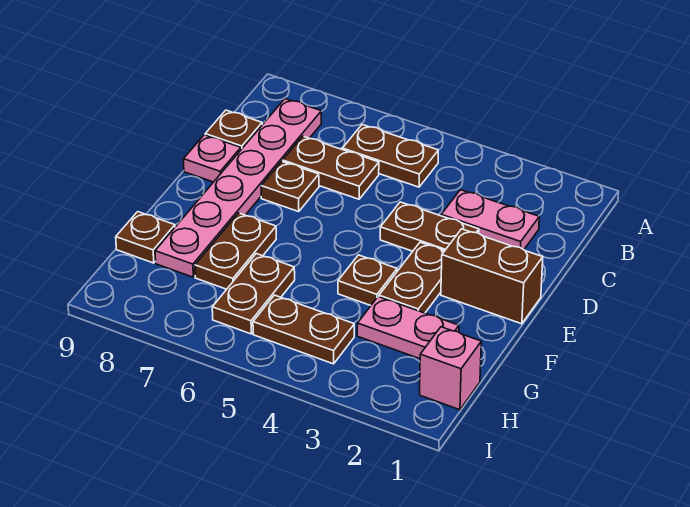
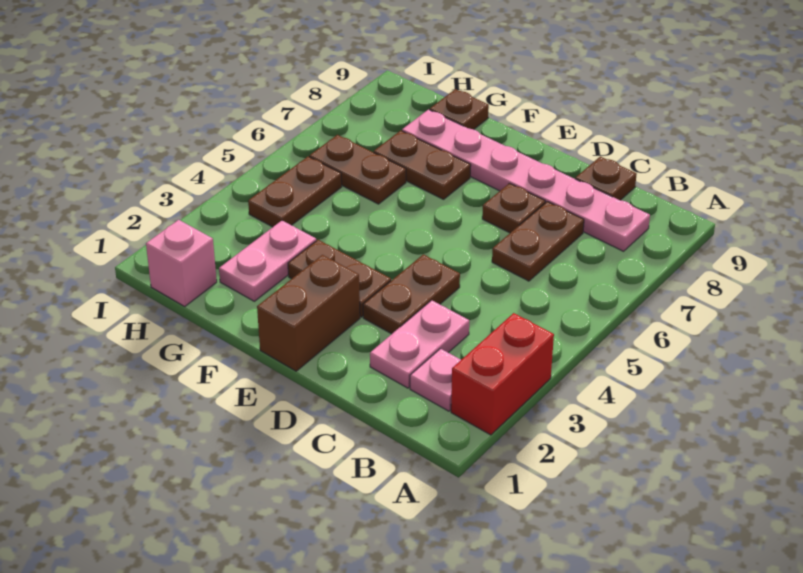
none -> red 1x2 brick [451,313,554,435]
brown 1x2 plate [343,125,438,187] -> none
pink 1x1 plate [183,135,241,182] -> pink 1x1 plate moved to [410,349,461,411]
brown 1x1 plate [338,255,397,305] -> none

